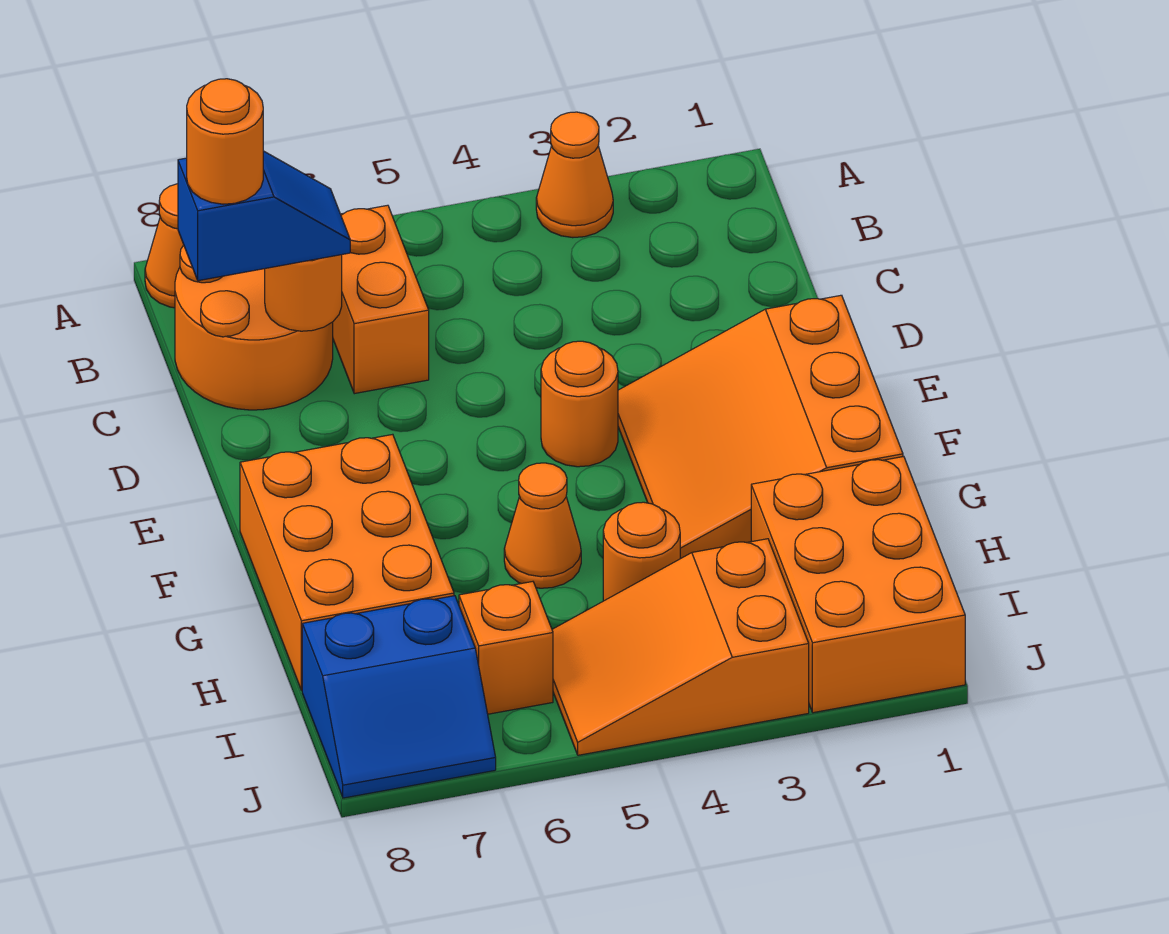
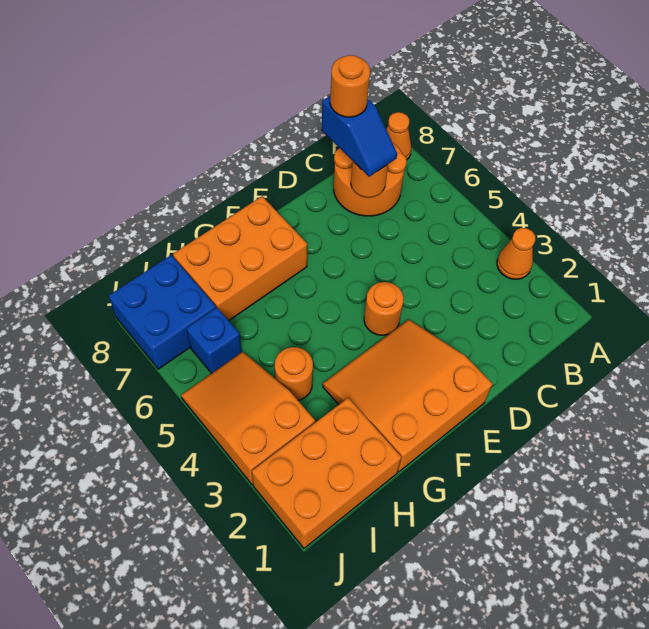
orange 1x2 brick [333,205,429,394] -> none
orange 1x1 cone [504,463,581,588] -> none
orange 1x1 brick [459,582,553,714] -> blue 1x1 brick [186,308,242,373]
blue 2x2 slope [302,596,496,798] -> blue 2x2 brick [109,255,216,369]

